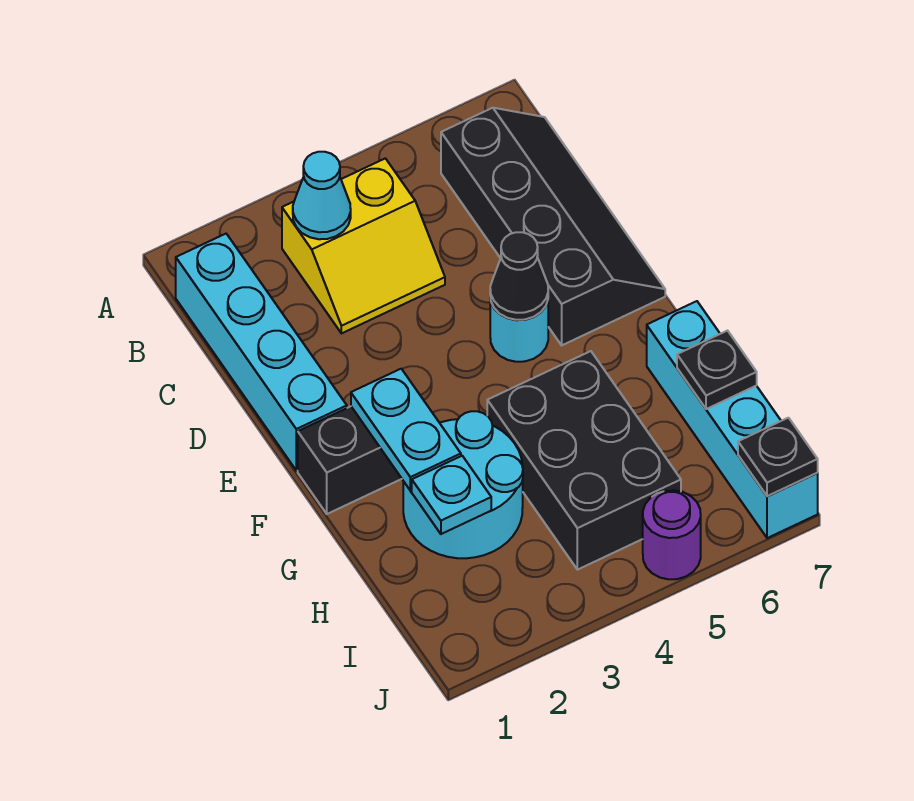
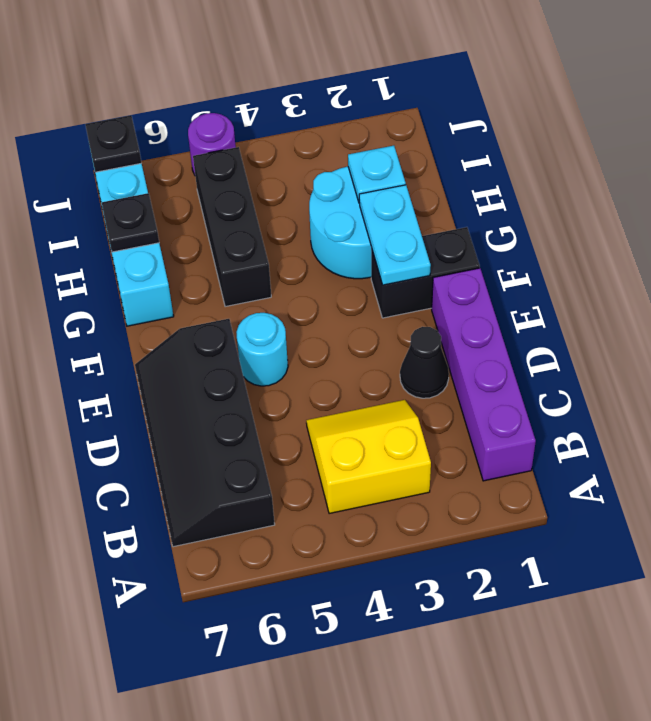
cyan 1x4 brick [176,234,347,471] -> purple 1x4 brick [432,268,536,481]
cyan 1x1 cone [293,152,351,239] -> none
black 1x1 cone [490,232,548,320] -> black 1x1 cone moved to [400,327,449,398]
black 2x3 brick [487,351,681,570] -> black 1x3 brick [193,147,271,307]

